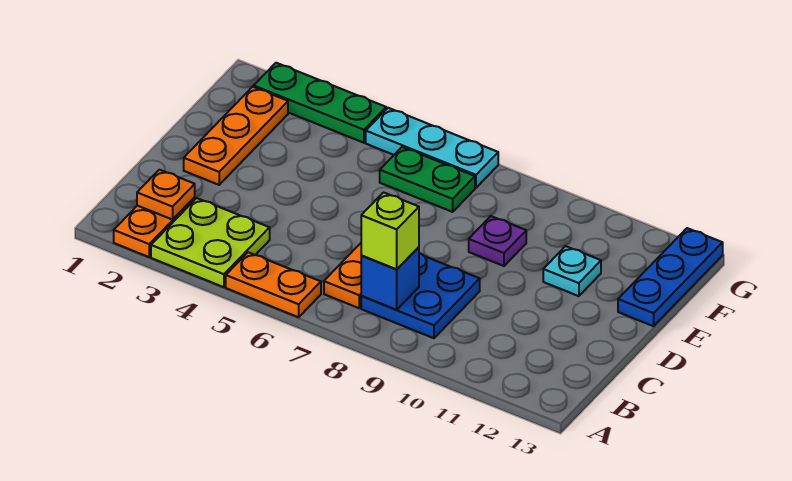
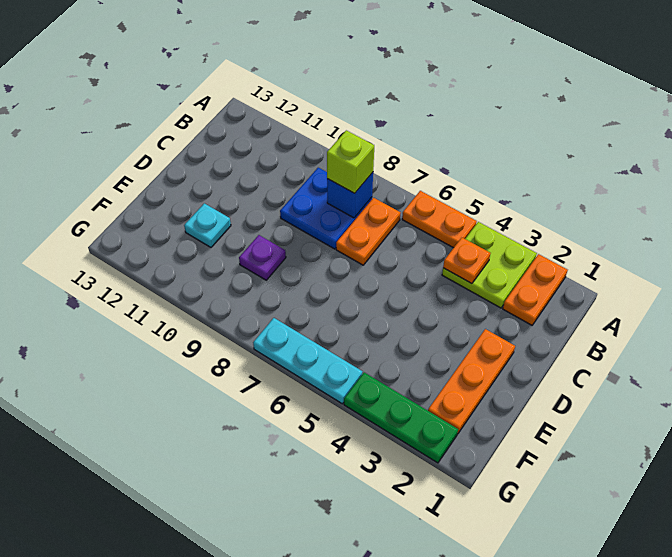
orange 1x1 plate [137,170,195,220] -> orange 1x1 plate moved to [443,238,490,284]
blue 1x3 plate [618,228,723,326] -> none
green 1x2 plate [380,147,475,212] -> none

